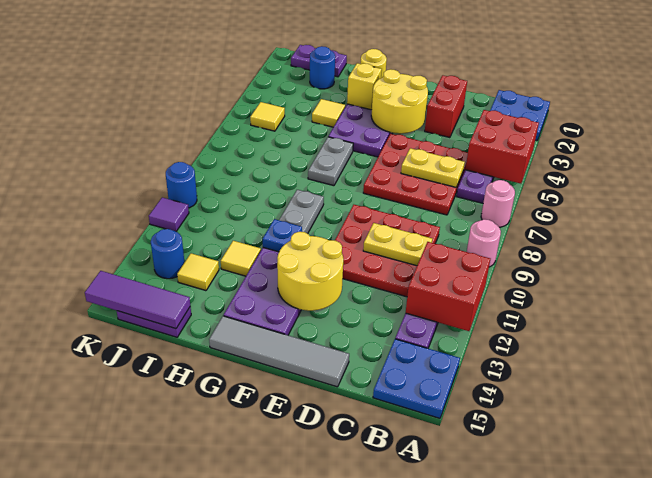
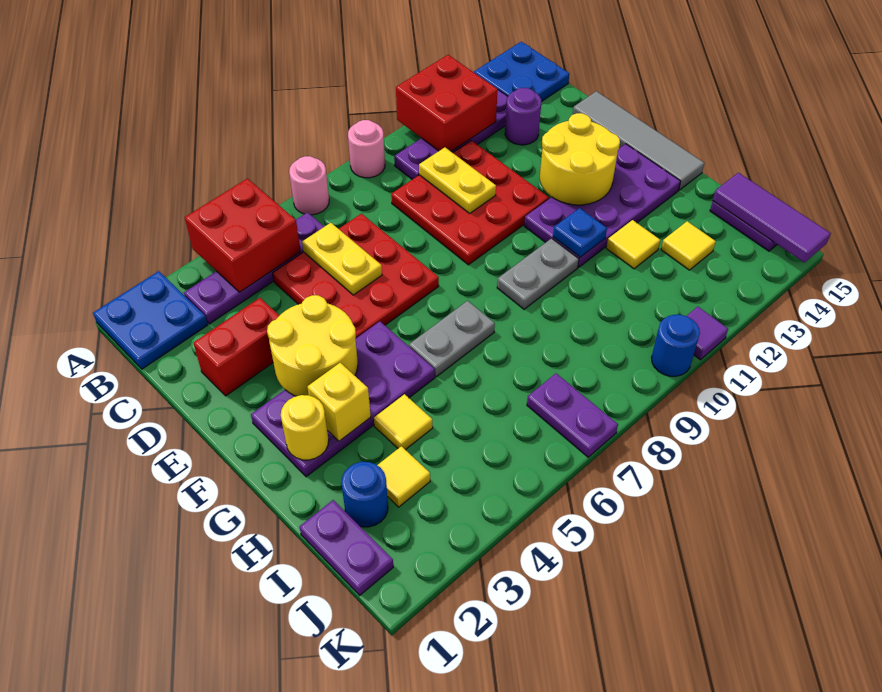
none -> purple 1x1 round brick [505,88,541,145]
yellow 1x1 tile [250,102,285,131] -> yellow 1x1 tile moved to [377,446,430,507]
none -> purple 1x2 plate [527,374,618,457]
blue 1x1 round brick [151,229,185,279] -> none

